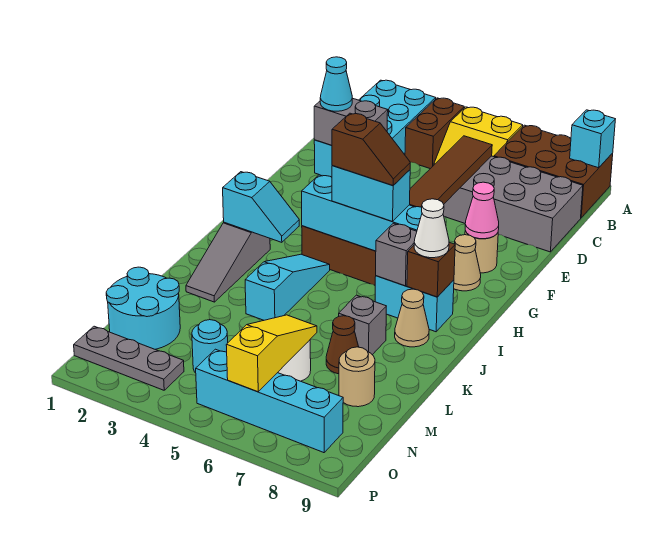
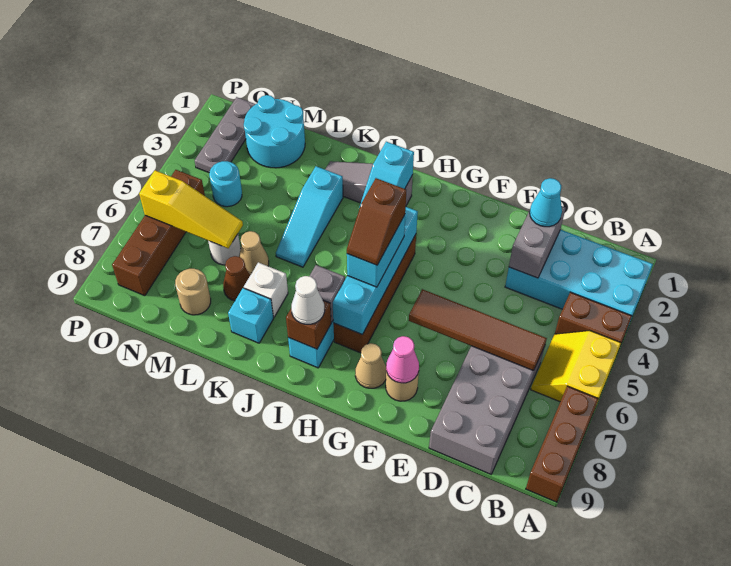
brown 2x3 brick [494,125,613,218] -> brown 1x3 brick [526,386,598,502]
cyan 1x1 brick [570,110,615,168] -> cyan 1x1 brick moved to [228,288,273,343]
cyan 1x3 slope [245,254,330,320] -> cyan 1x3 slope turned to [276,166,343,267]
tan 1x1 cone [395,289,429,347] -> tan 1x1 cone moved to [239,231,269,275]
grey 1x1 brick [339,295,386,355] -> white 1x1 brick [244,262,288,317]
cyan 1x4 brick [196,349,343,453] -> brown 1x4 brick [112,170,205,296]

